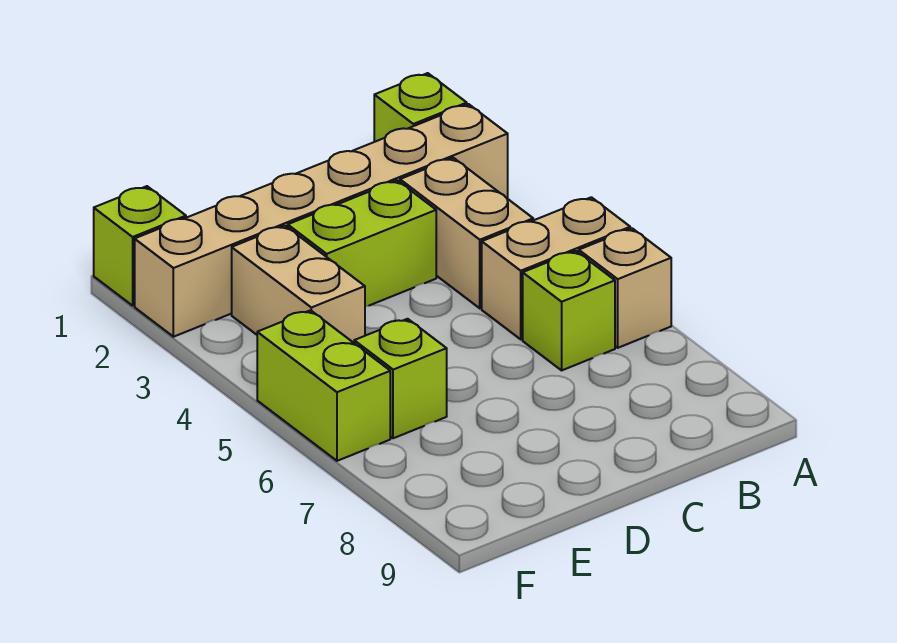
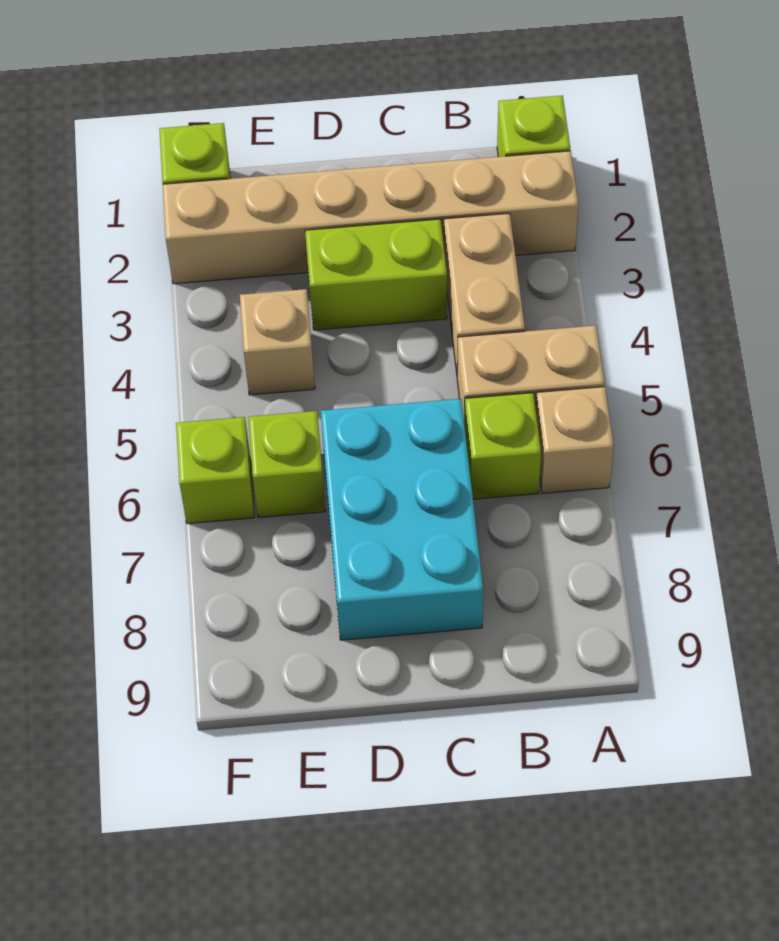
none -> cyan 2x3 brick [321,399,483,640]
tan 1x2 brick [232,226,365,343] -> tan 1x1 brick [240,289,315,395]
lime 1x2 brick [257,310,390,461] -> lime 1x1 brick [176,417,254,524]

